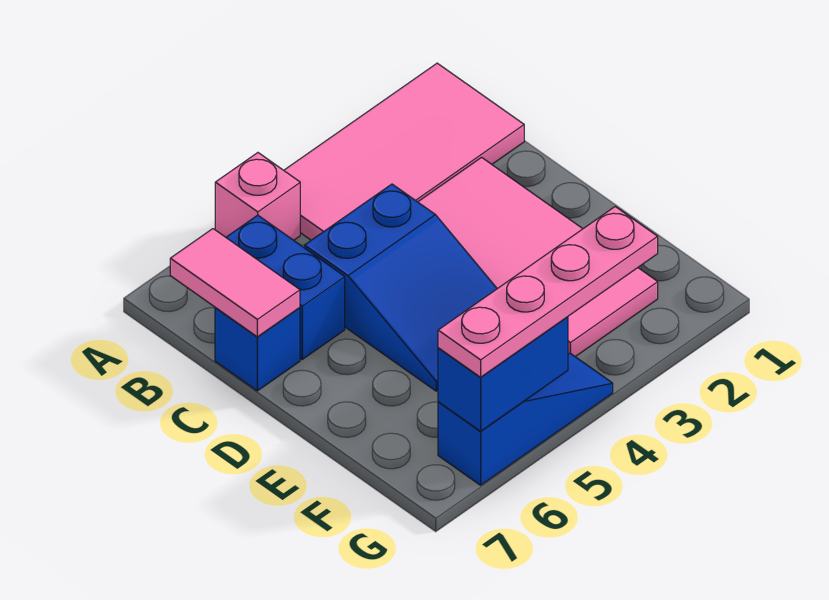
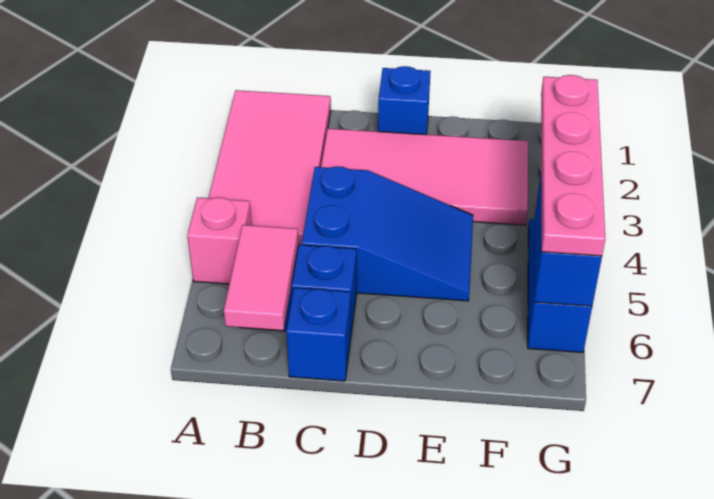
pink 1x2 tile [170,229,300,337] -> pink 1x2 tile turned to [224,225,298,331]
none -> blue 1x1 brick [378,66,431,135]

